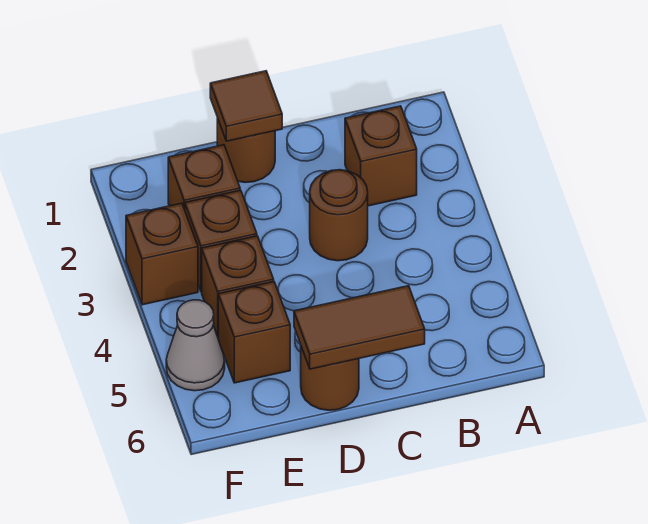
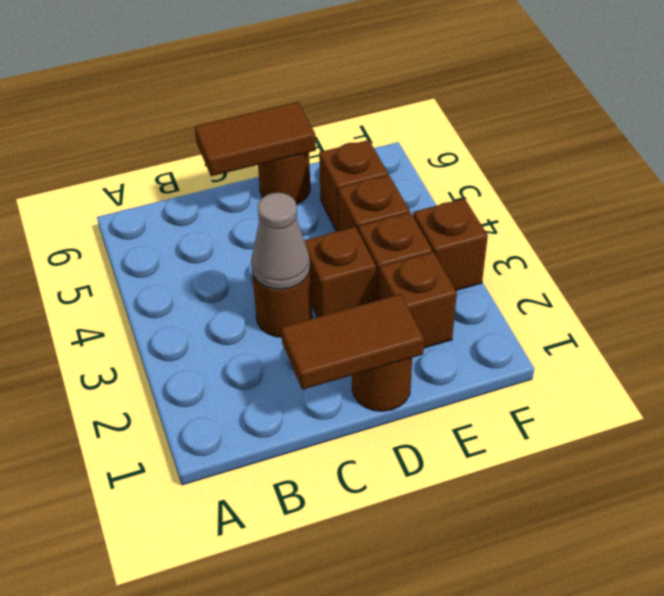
brown 1x1 brick [345,106,417,206] -> brown 1x1 brick moved to [304,227,376,317]
brown 1x1 tile [210,71,282,141] -> brown 1x2 tile [281,294,424,390]
grey 1x1 cone [166,300,225,391] -> grey 1x1 cone moved to [251,193,310,290]

